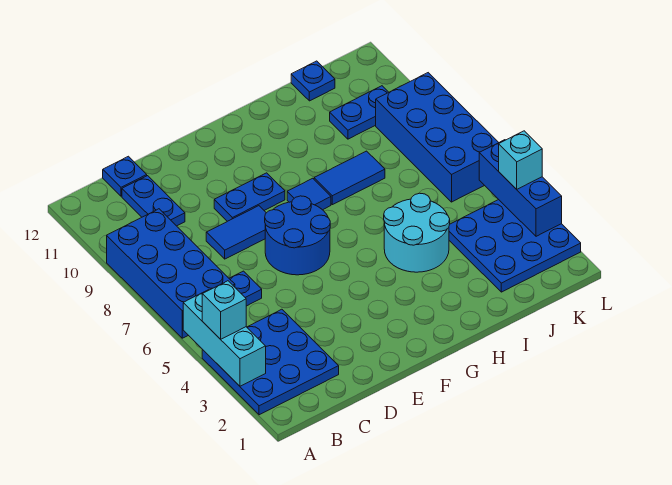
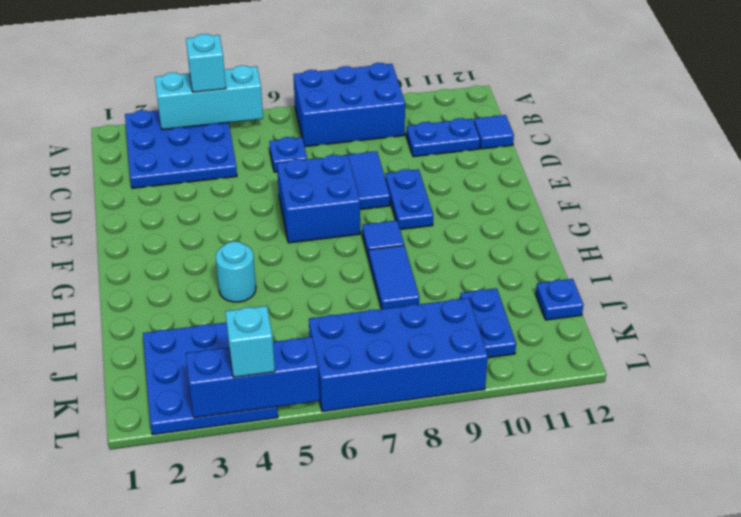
blue 2x4 brick [107,209,235,338] -> blue 2x3 brick [293,63,405,147]
blue 1x1 plate [103,156,147,196] -> blue 1x1 tile [474,115,514,149]
blue 2x2 round brick [265,196,330,275] -> blue 2x2 brick [277,155,360,243]
cyan 2x2 round brick [384,193,450,272] -> cyan 1x1 round brick [216,241,256,302]

